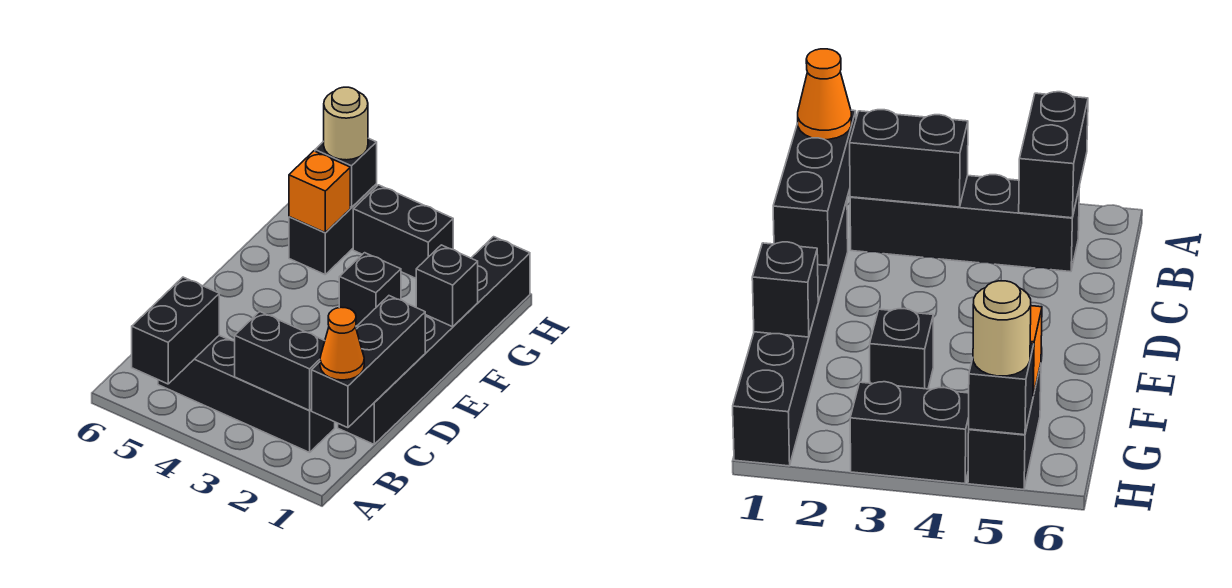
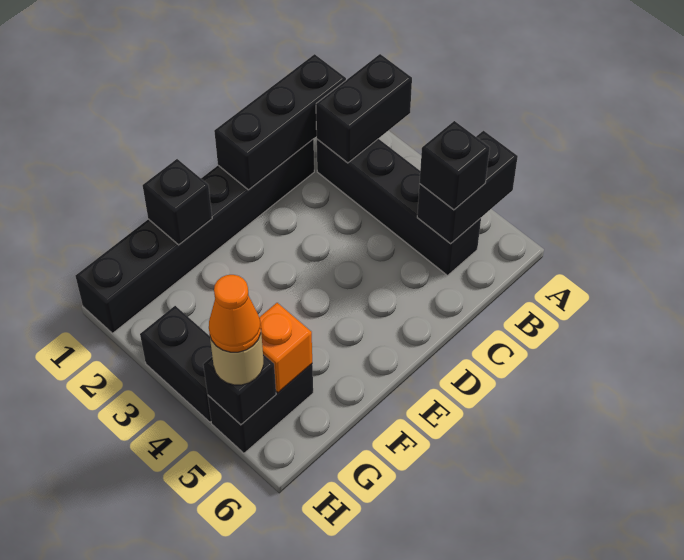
orange 1x1 cone [320,307,364,380] -> orange 1x1 cone moved to [209,275,261,352]
black 1x2 brick [235,312,325,410] -> black 1x2 brick turned to [316,54,412,163]
black 1x1 brick [339,253,401,326] -> black 1x1 brick moved to [420,121,490,210]

